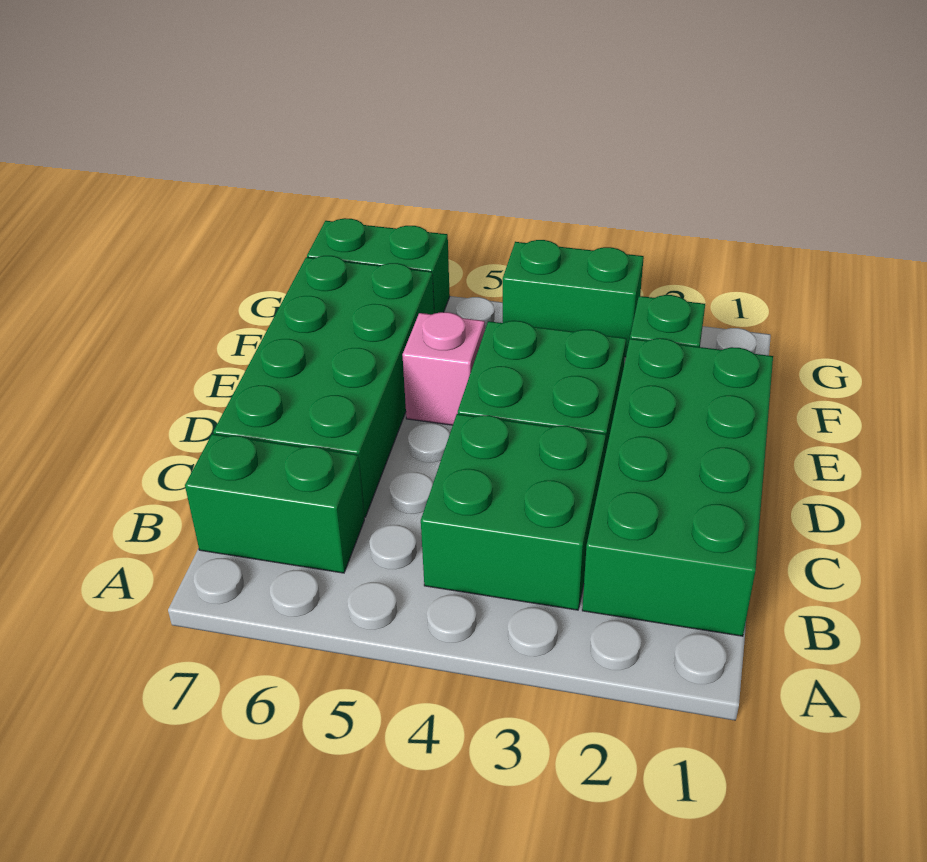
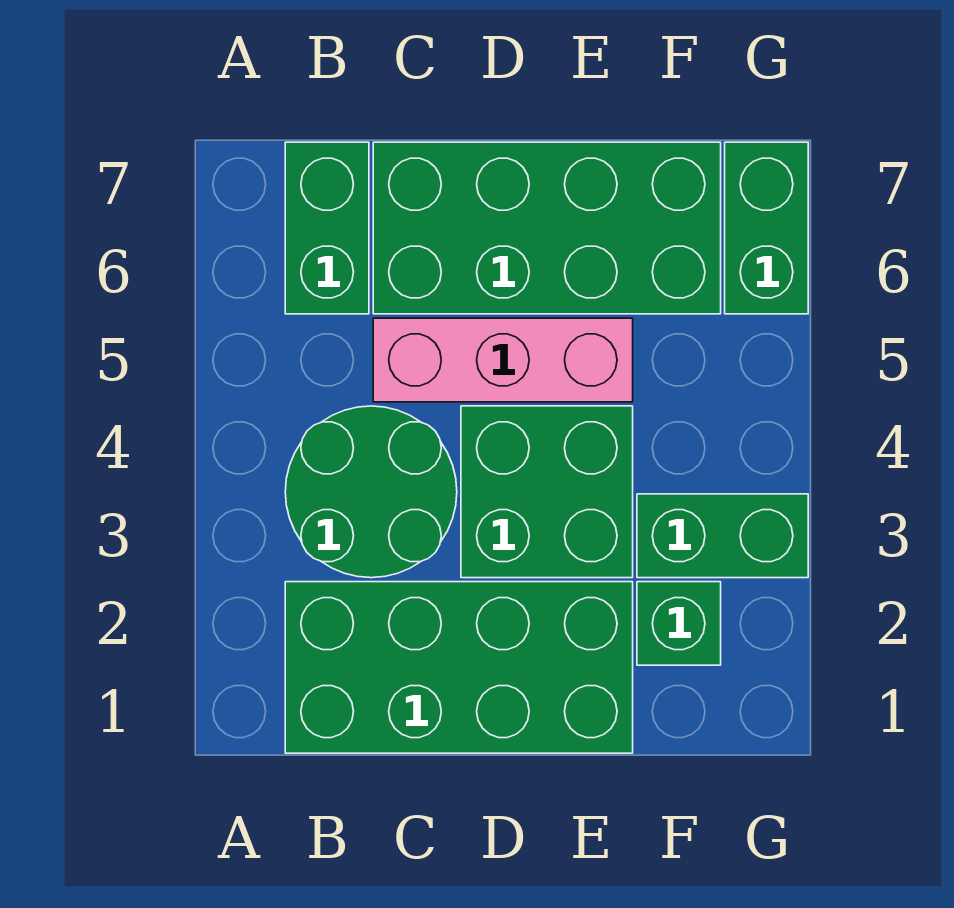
green 2x2 brick [421,414,606,610] -> green 2x2 round brick [285,406,457,578]
pink 1x1 brick [402,312,485,425] -> pink 1x3 brick [373,318,633,402]
green 1x2 brick [503,240,644,357] -> green 1x2 brick turned to [637,494,808,578]

